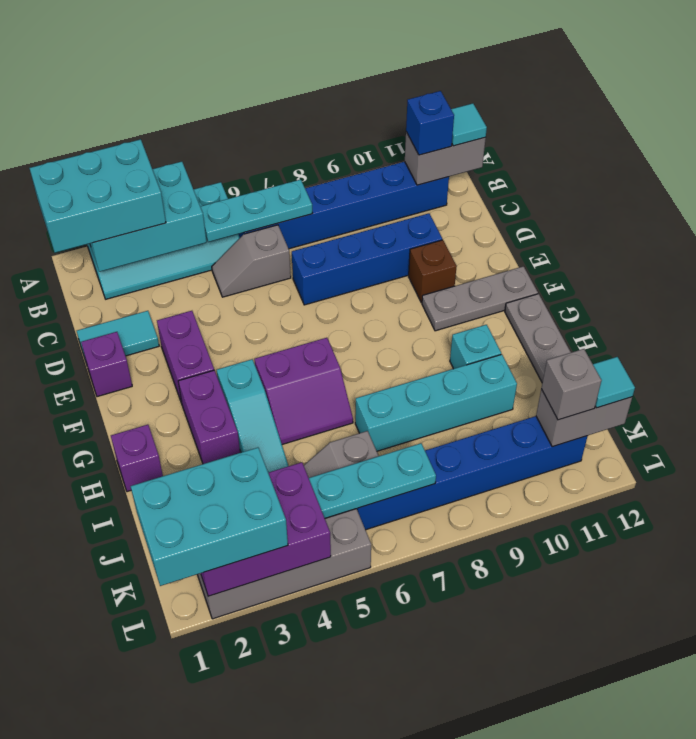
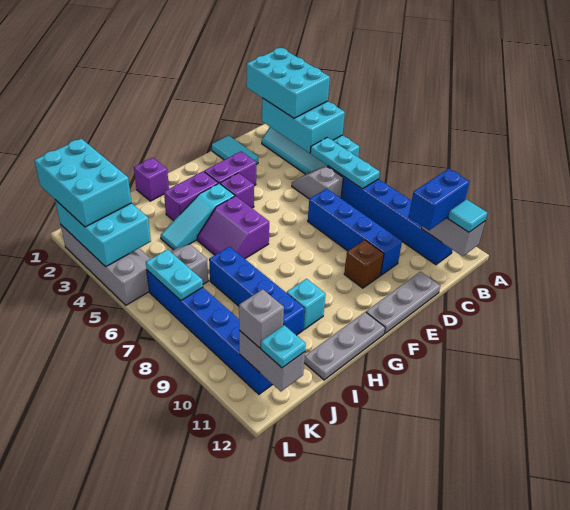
blue 1x1 brick [406,91,454,155] -> blue 1x2 brick [409,169,470,230]
purple 1x1 brick [81,332,132,397] -> purple 1x1 brick moved to [220,173,254,208]
grey 1x3 plate [422,266,538,331] -> grey 1x3 plate turned to [366,272,440,334]
cyan 1x4 brick [355,354,517,451] -> blue 1x4 brick [209,247,305,335]
purple 2x3 brick [201,462,331,596] -> cyan 2x3 brick [55,200,151,267]
cyan 1x3 plate [309,443,436,518] -> cyan 1x2 plate [146,249,203,300]
cyan 1x1 tile [593,357,635,408] -> cyan 1x1 plate [261,325,306,368]

